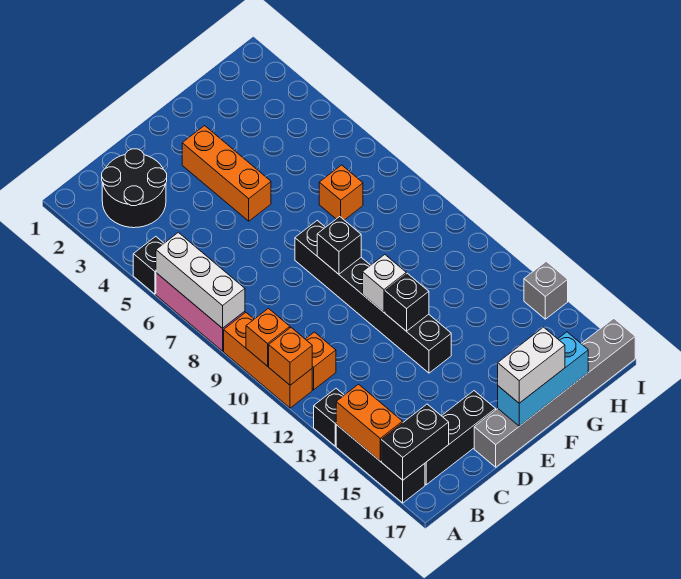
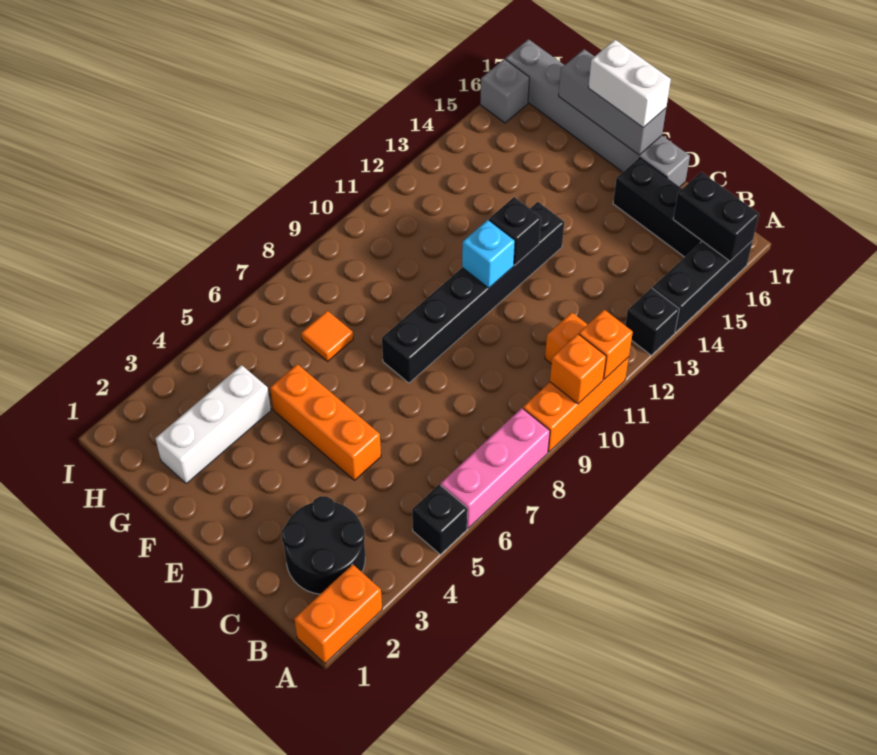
white 1x3 brick [156,232,245,328] -> white 1x3 brick moved to [155,365,271,483]
orange 1x2 brick [336,384,403,461] -> orange 1x2 brick moved to [294,564,382,663]
orange 1x3 brick [182,126,271,221] -> orange 1x3 brick turned to [270,364,381,480]
black 1x1 brick [317,217,361,274] -> none
white 1x1 brick [363,255,406,312] -> cyan 1x1 brick [462,220,515,288]
cyan 1x3 brick [498,332,588,426] -> grey 1x3 brick [559,49,666,155]
orange 1x1 brick [319,165,363,220] -> orange 1x1 tile [301,311,353,361]
grey 1x1 brick [524,261,568,319] -> grey 1x1 brick moved to [480,59,529,123]

